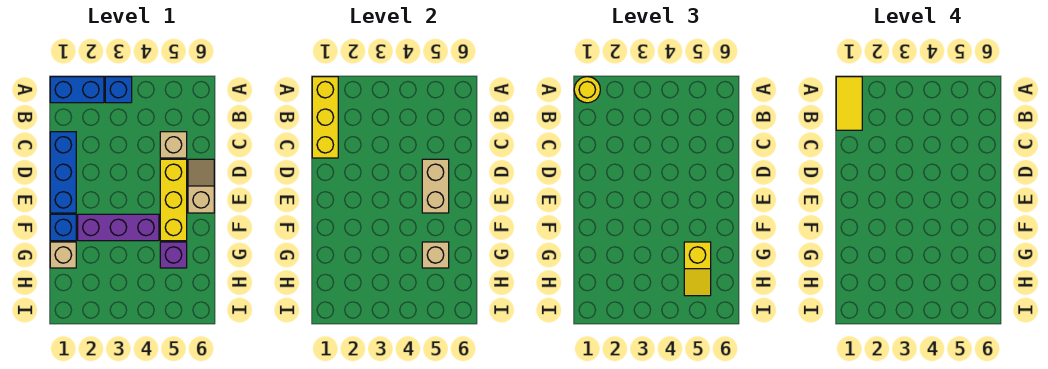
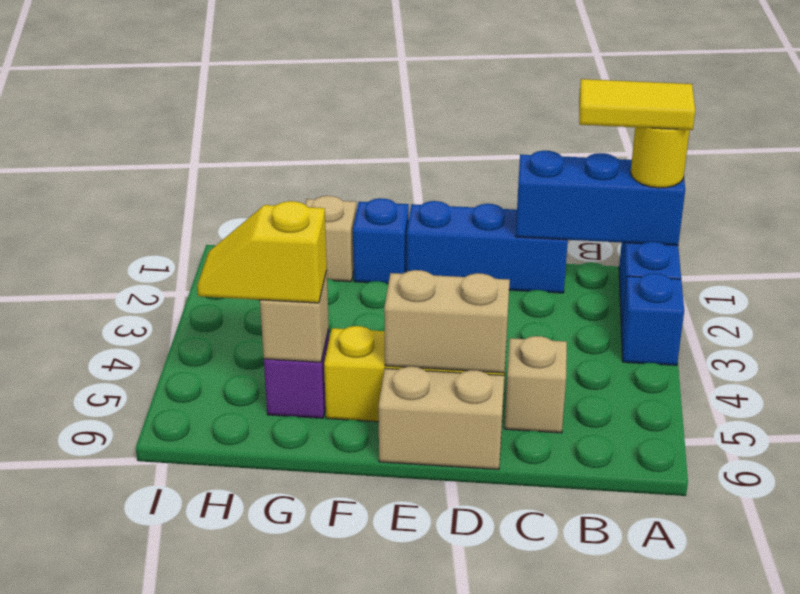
yellow 1x3 brick [312,77,338,158] -> blue 1x3 brick [516,151,685,245]
tan 1x2 slope [188,159,214,213] -> tan 1x2 brick [379,367,504,469]
purple 1x3 brick [78,214,159,241] -> none

